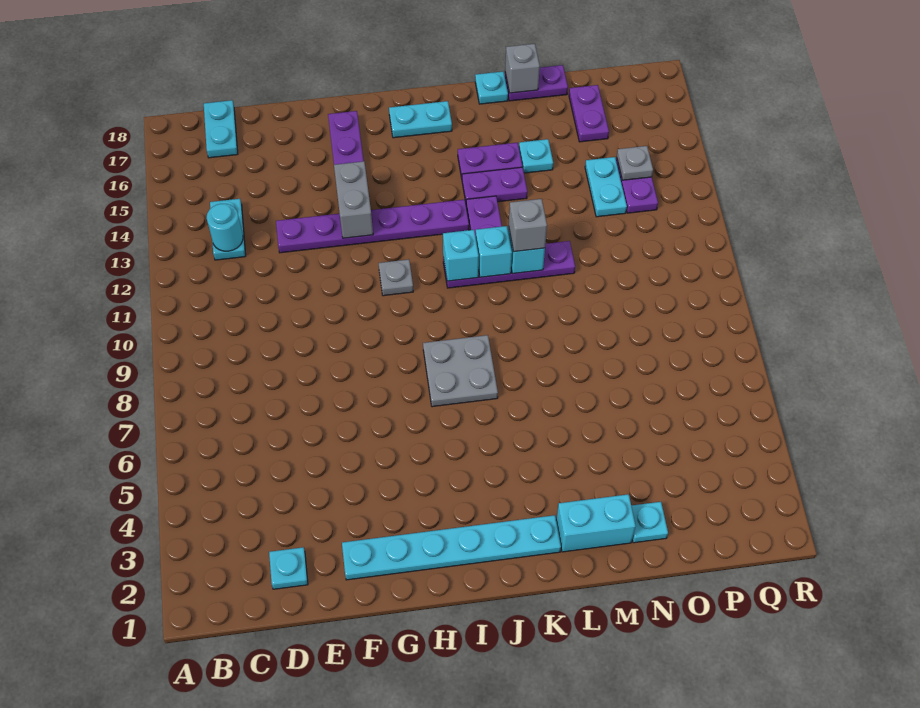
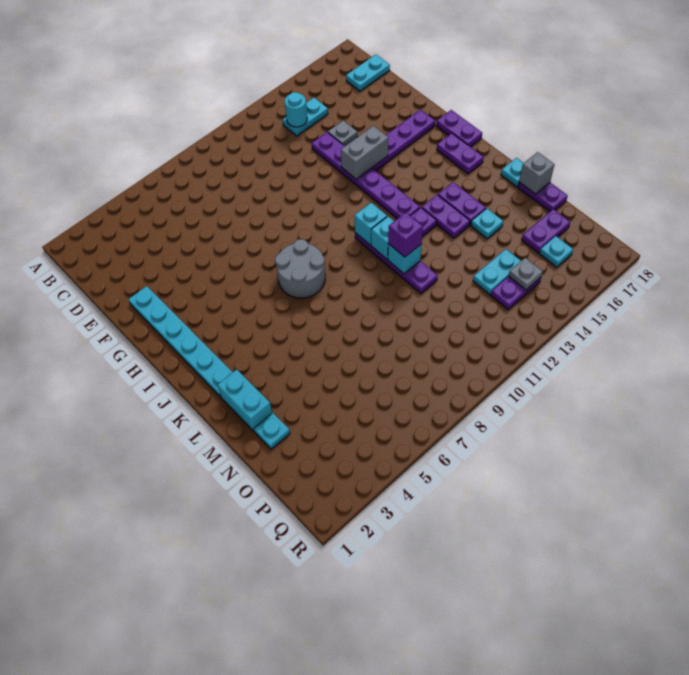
cyan 1x1 plate [269,547,308,589] -> cyan 1x1 plate moved to [540,236,573,267]
grey 1x1 plate [379,259,413,296] -> grey 1x1 plate moved to [328,121,358,146]
none -> purple 1x2 plate [436,110,482,147]
grey 2x2 plate [423,335,498,407] -> grey 2x2 round brick [275,239,325,298]
cyan 1x2 plate [389,101,452,138] -> purple 1x2 plate [437,133,484,174]
grey 1x1 brick [509,199,547,252] -> purple 1x1 brick [388,212,423,257]

